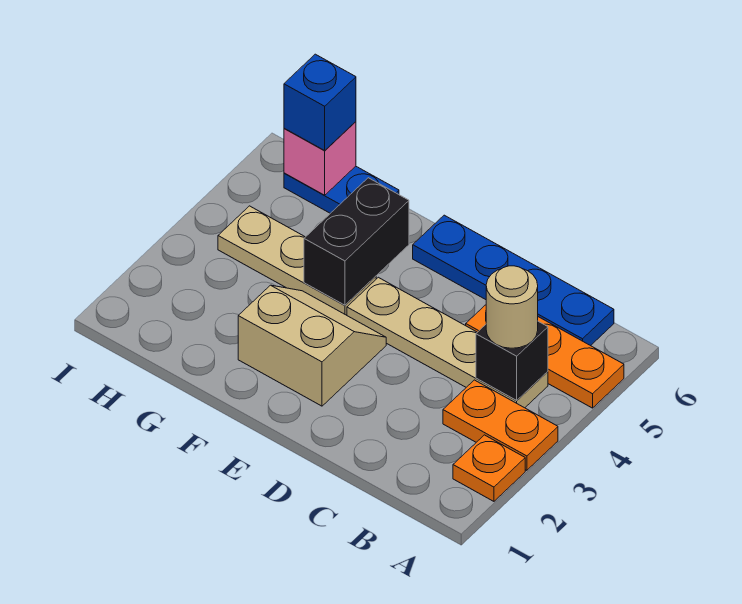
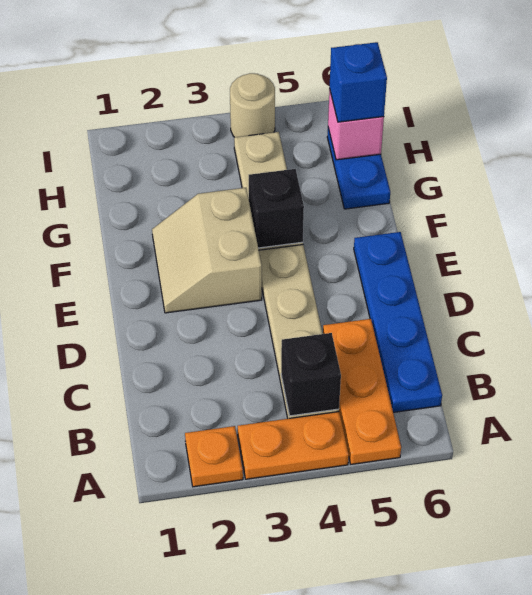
orange 1x2 plate [443,380,558,470] -> orange 1x2 plate turned to [238,412,349,479]
tan 1x1 round brick [486,266,538,348] -> tan 1x1 round brick moved to [230,73,275,137]
tan 2x2 slope [238,285,386,406] -> tan 2x2 slope turned to [152,188,262,313]
black 1x2 brick [304,178,409,305] -> black 1x1 brick [249,169,304,248]

